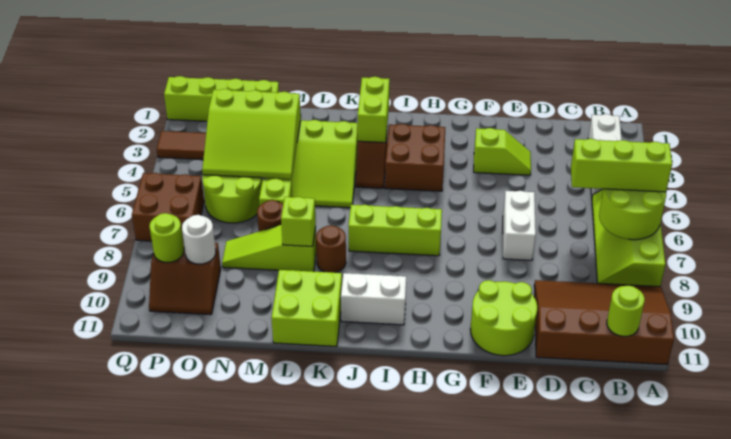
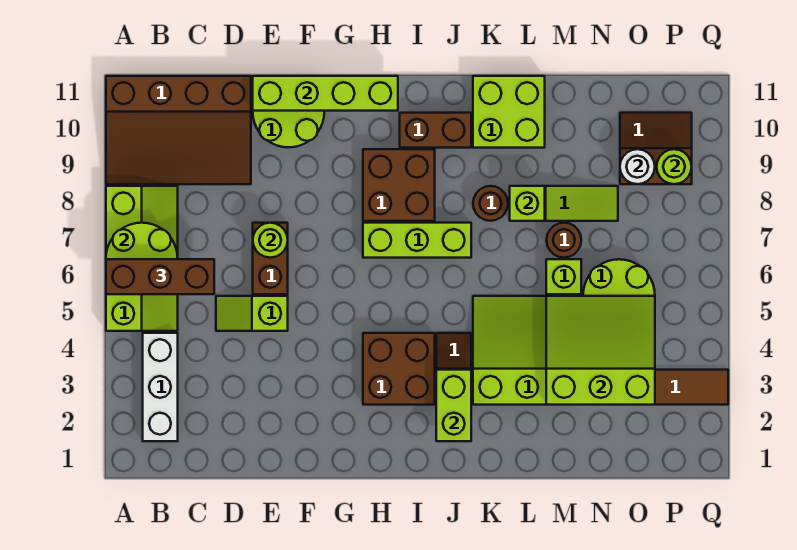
lime 1x3 brick [571,139,672,192] -> brown 1x3 brick [106,259,214,294]
lime 1x1 round brick [607,285,645,336] -> lime 1x1 round brick moved to [253,223,288,258]
lime 1x2 slope [474,128,531,175] -> lime 1x2 slope moved to [216,296,288,331]
white 1x2 brick [503,191,536,260] -> brown 1x2 brick [253,223,288,294]
white 1x2 brick [341,273,406,325] -> brown 1x2 brick [400,113,471,148]
lime 1x4 brick [164,76,279,121] -> lime 1x4 brick moved to [253,76,398,111]
brown 2x2 brick [132,173,204,241] -> brown 2x2 brick moved to [363,149,435,221]

